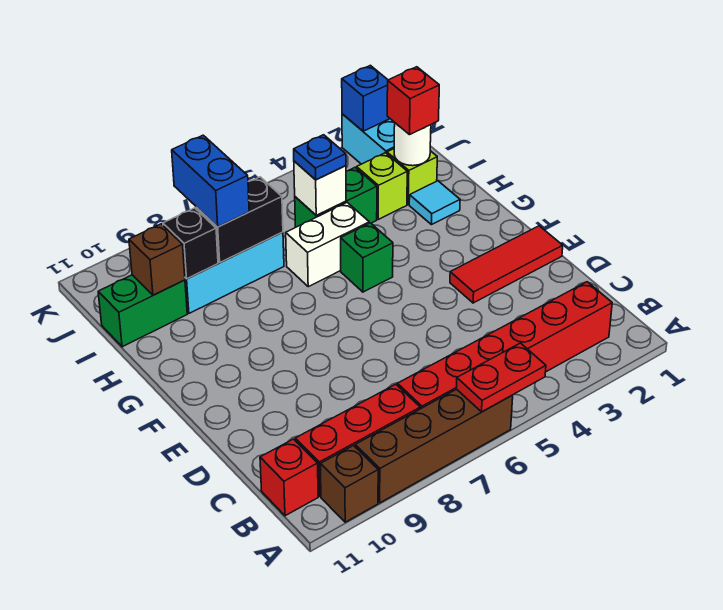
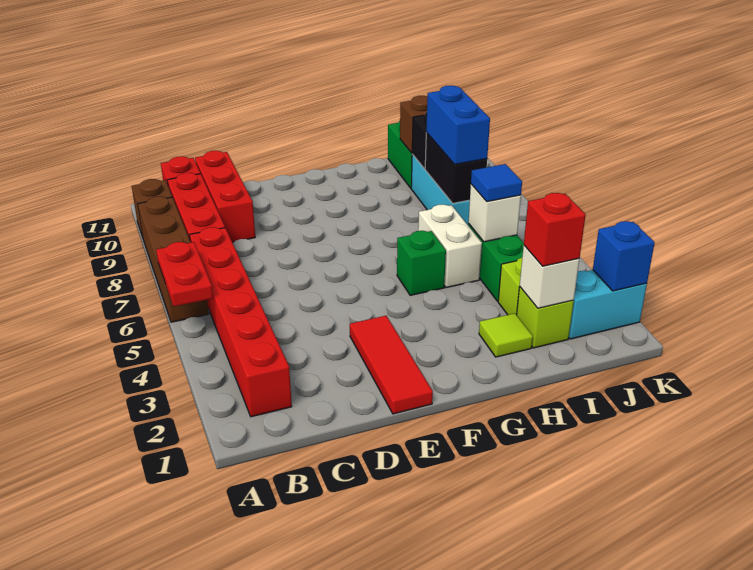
none -> red 1x3 brick [195,151,255,242]
cyan 1x1 tile [409,181,460,225] -> lime 1x1 tile [479,313,533,357]
white 1x1 round brick [394,123,431,166] -> white 1x1 brick [520,246,579,308]
blue 1x1 plate [294,135,346,180] -> blue 1x1 tile [471,164,522,202]
blue 1x2 brick [172,135,249,227] -> blue 1x2 brick turned to [426,86,490,165]

